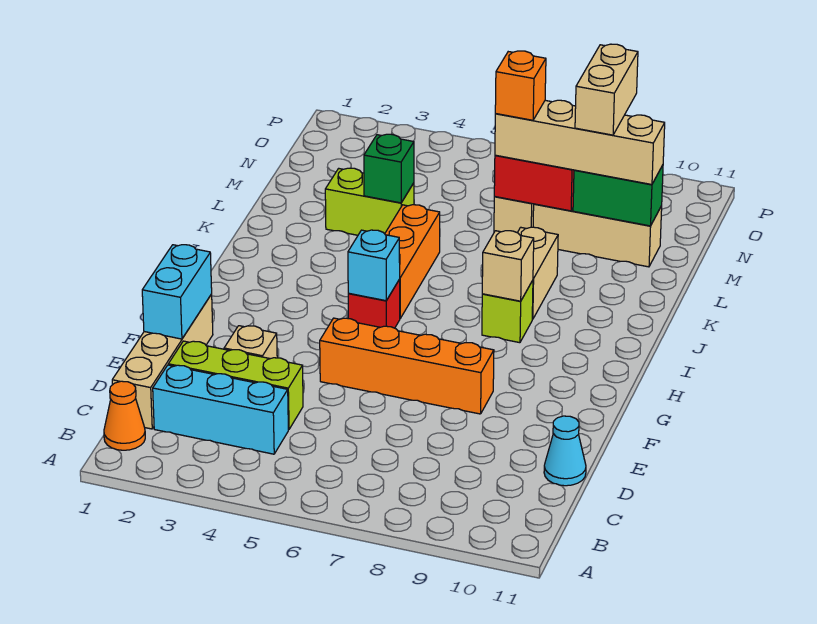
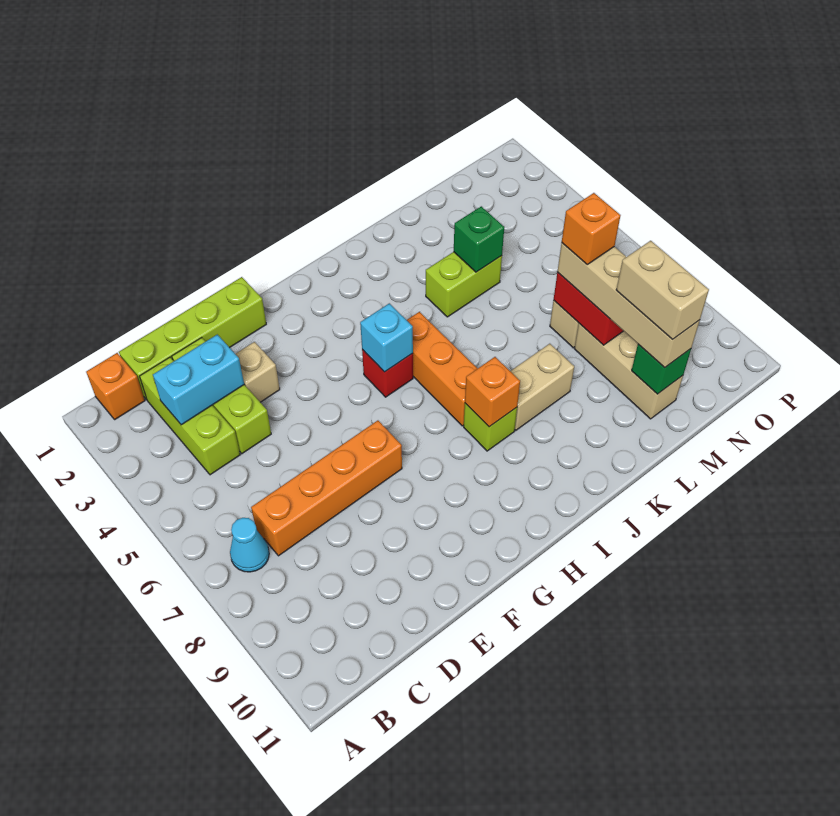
orange 1x1 cone [104,381,145,450] -> orange 1x1 brick [86,353,145,420]
tan 1x4 brick [112,294,213,429] -> lime 1x4 brick [119,277,266,400]
cyan 1x3 brick [153,365,288,454] -> lime 1x3 brick [140,357,240,475]
cyan 1x1 cone [544,416,586,486] -> cyan 1x1 cone moved to [230,518,269,572]
cyan 1x2 brick [142,245,212,339] -> cyan 1x2 brick moved to [153,335,244,425]
orange 1x4 brick [320,318,494,414] -> orange 1x4 brick turned to [251,421,402,556]
orange 1x3 brick [385,205,440,318] -> orange 1x3 brick turned to [407,312,478,426]
tan 1x1 brick [482,231,534,301] -> orange 1x1 brick [465,357,520,427]
lime 1x2 brick [325,168,414,235] -> lime 1x2 brick turned to [426,252,502,317]
green 1x2 brick [573,165,663,226] -> green 1x1 brick [632,344,691,394]
tan 1x2 brick [575,44,638,135] -> tan 1x2 brick turned to [616,241,709,340]

